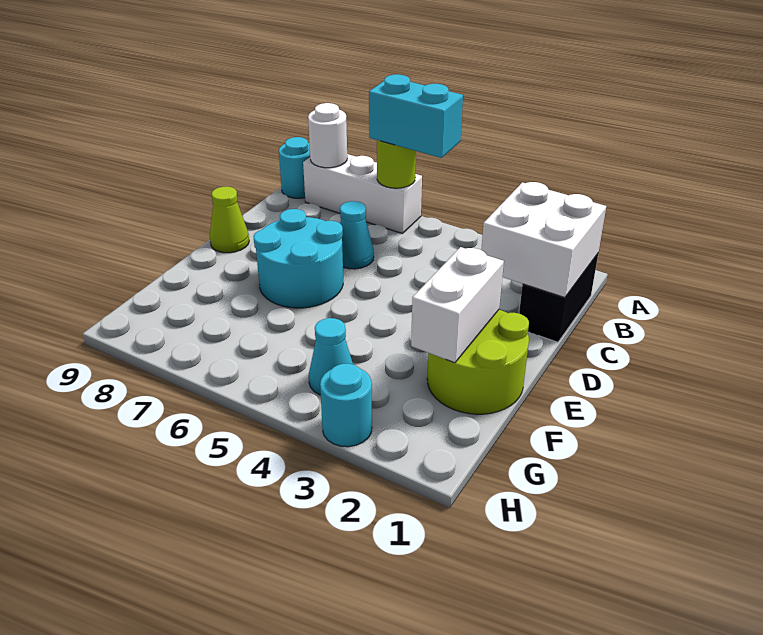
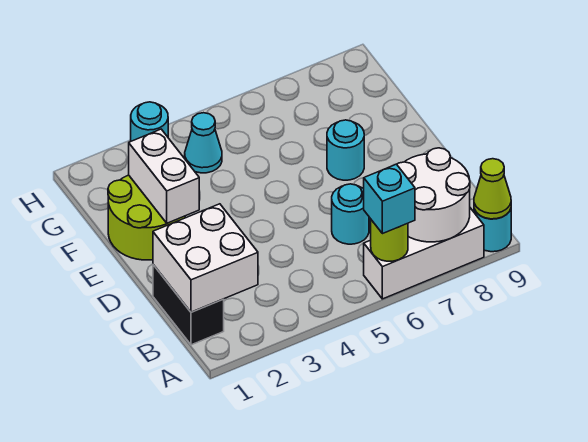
cyan 1x2 brick [369,74,463,158] -> cyan 1x1 brick [364,164,415,234]
white 1x1 round brick [308,103,347,168] -> white 2x2 round brick [397,148,470,242]
cyan 1x1 cone [340,201,374,269] -> cyan 1x1 round brick [332,184,369,244]
cyan 2x2 round brick [253,209,343,308] -> cyan 1x1 round brick [327,120,364,180]
lime 1x1 cone [210,187,249,253] -> lime 1x1 cone moved to [474,159,511,219]

